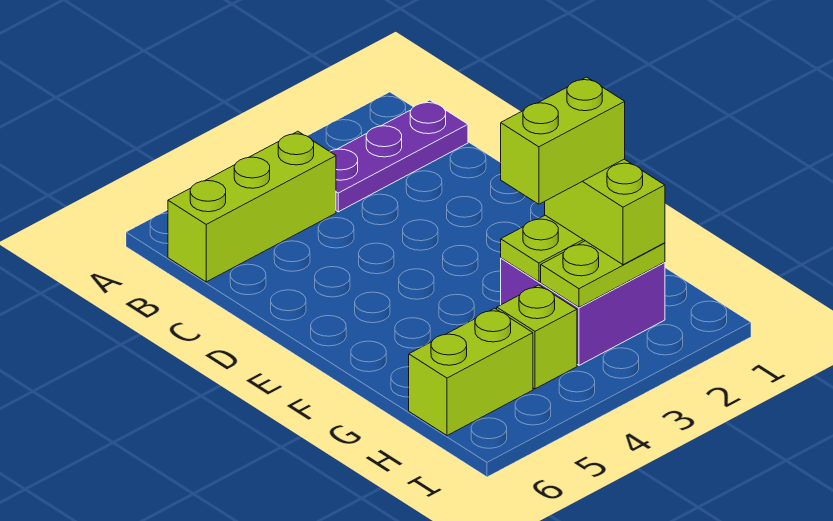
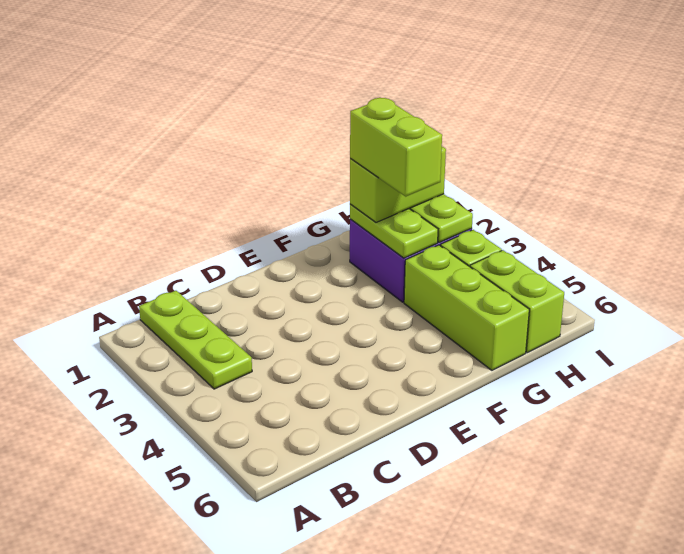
purple 1x3 plate [330,100,468,212] -> lime 1x3 plate [139,291,252,389]
lime 1x3 brick [168,131,336,282] -> lime 1x3 brick moved to [404,245,529,370]

